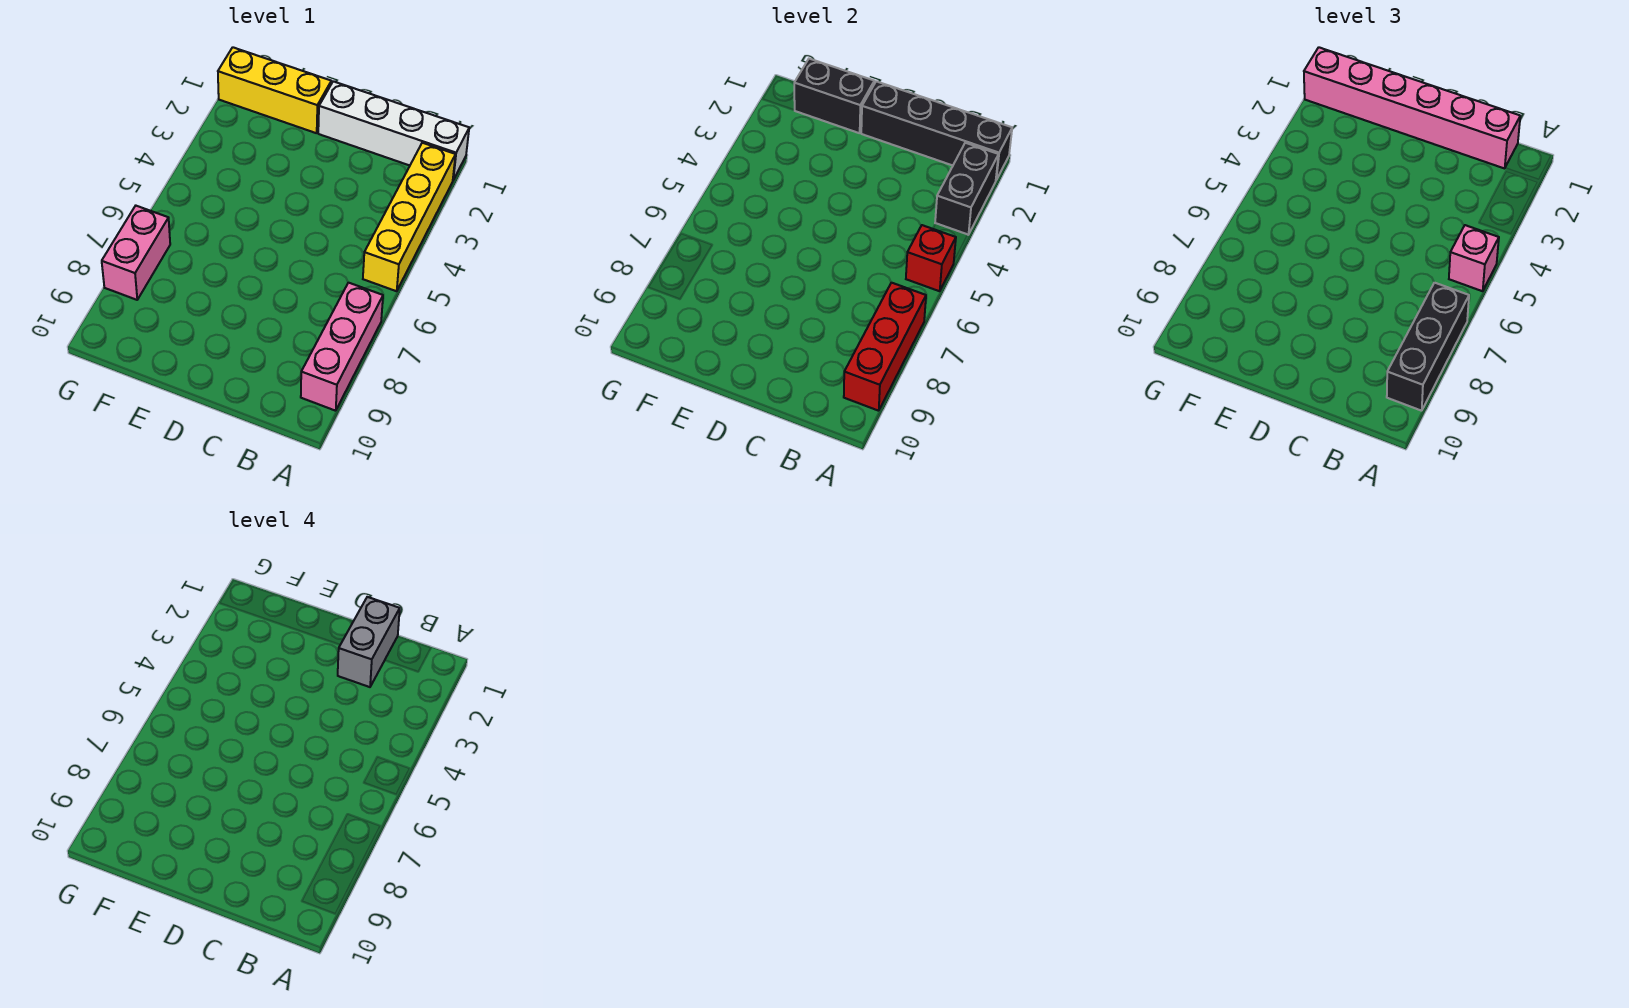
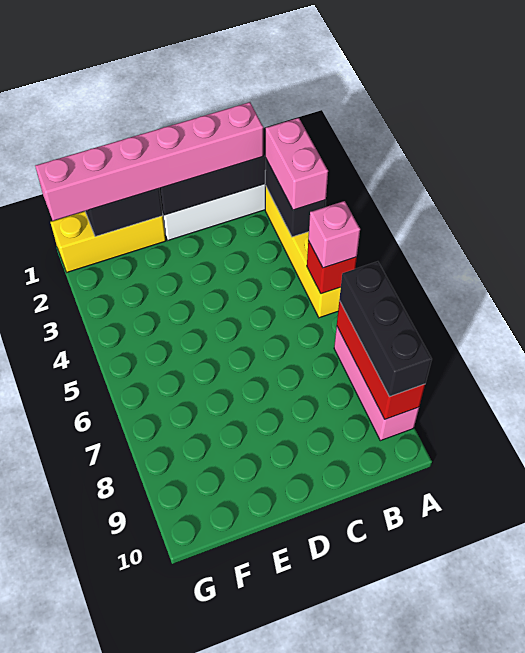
grey 1x2 brick [338,597,400,687] -> none
pink 1x2 brick [102,206,170,300] -> pink 1x2 brick moved to [266,118,328,210]

